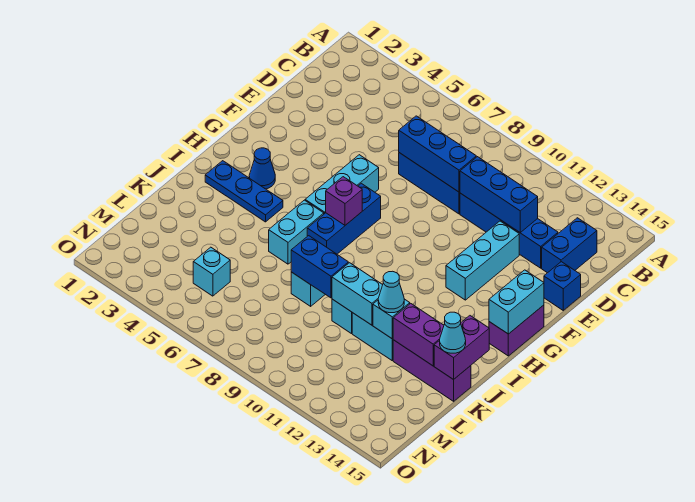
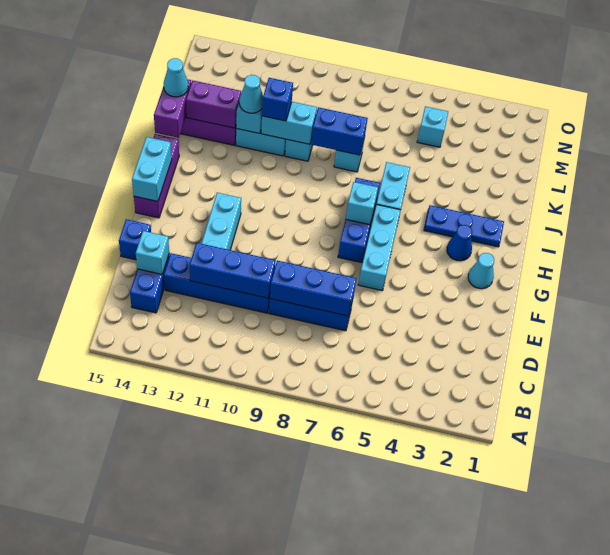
none -> cyan 1x1 brick [136,231,169,274]
none -> cyan 1x1 cone [468,253,494,289]
purple 1x2 brick [489,305,544,356] -> purple 1x3 brick [134,134,179,218]
purple 1x1 brick [326,177,362,225] -> cyan 1x1 brick [346,182,378,225]
none -> blue 1x1 brick [262,78,293,121]

